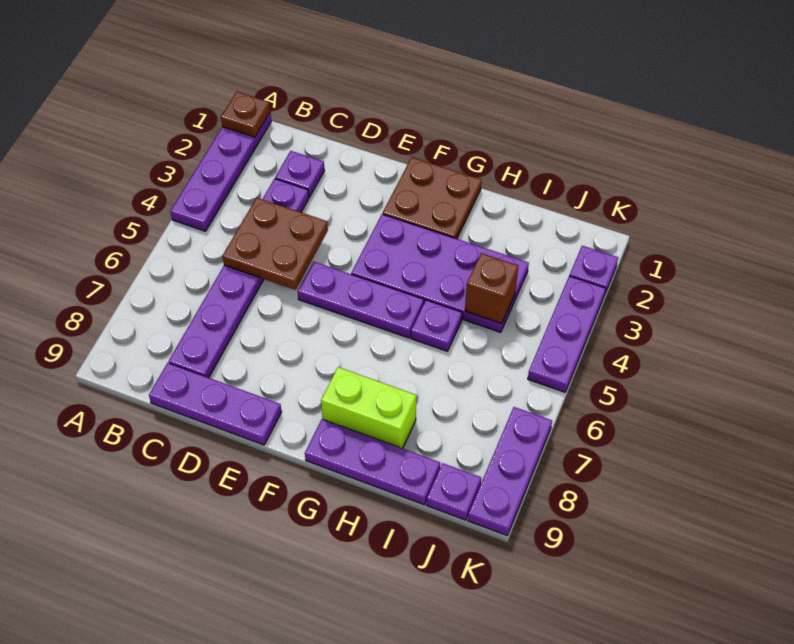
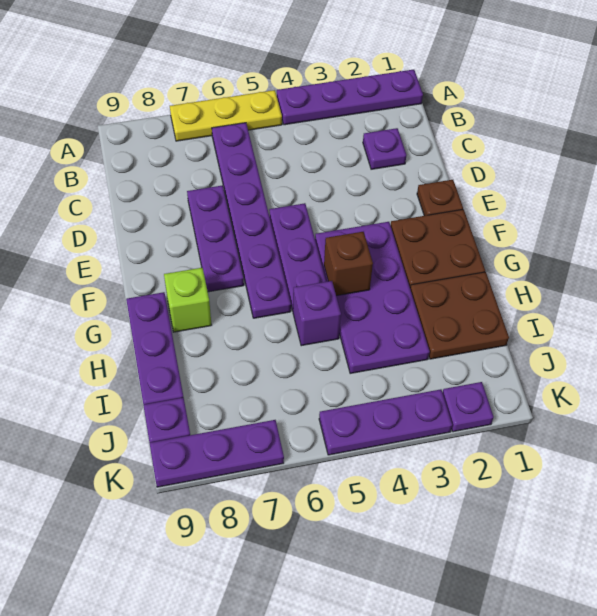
brown 1x1 plate [221,92,270,137] -> brown 1x1 plate moved to [417,180,463,216]
none -> yellow 1x3 plate [170,90,282,141]
purple 1x6 plate [169,179,309,378] -> purple 1x6 plate turned to [212,123,291,318]
brown 2x2 plate [222,198,328,290] -> brown 2x2 plate moved to [410,272,509,359]
purple 1x3 plate [149,363,282,445] -> purple 1x3 plate moved to [187,185,244,292]
lime 1x2 brick [321,367,416,449] -> lime 1x1 brick [164,268,212,332]
purple 1x1 plate [411,300,462,351] -> purple 1x1 brick [293,281,341,346]
brown 1x1 brick [465,253,518,324] -> brown 1x1 brick moved to [324,232,373,296]

